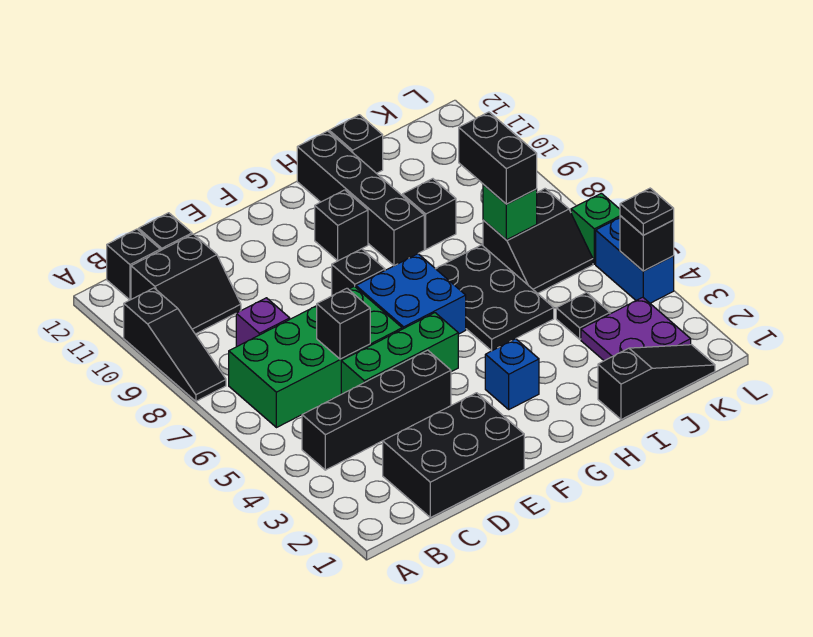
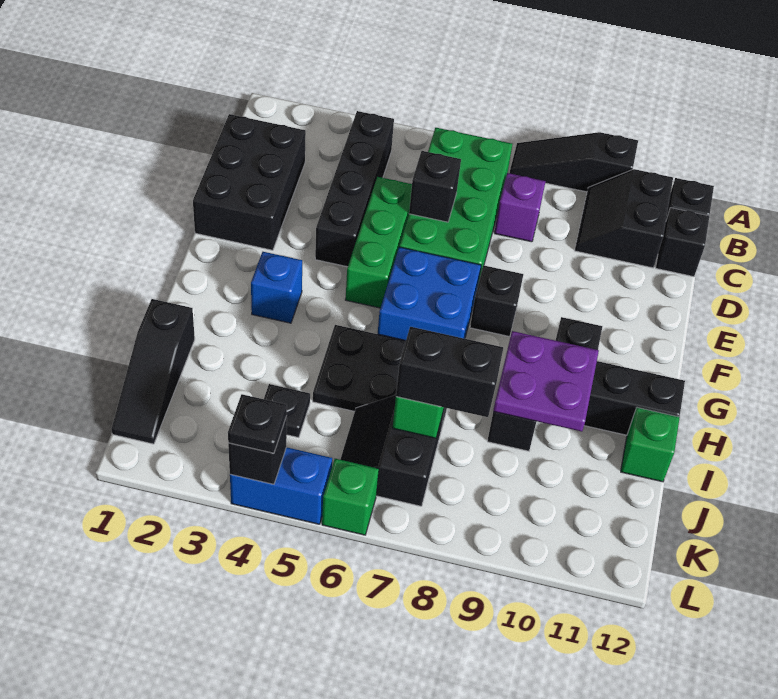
black 1x1 brick [329,115,383,173] -> green 1x1 brick [621,408,680,482]
purple 2x2 plate [581,297,691,361] -> purple 2x2 plate moved to [493,331,599,432]

